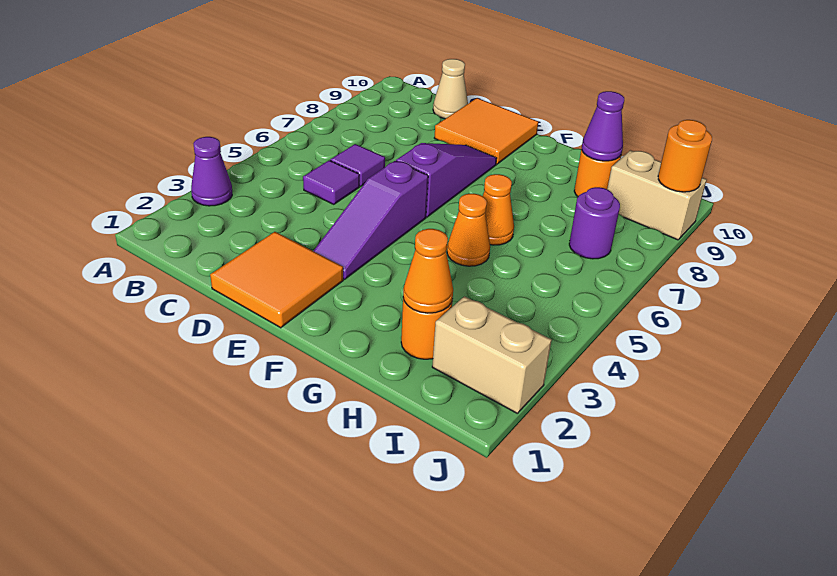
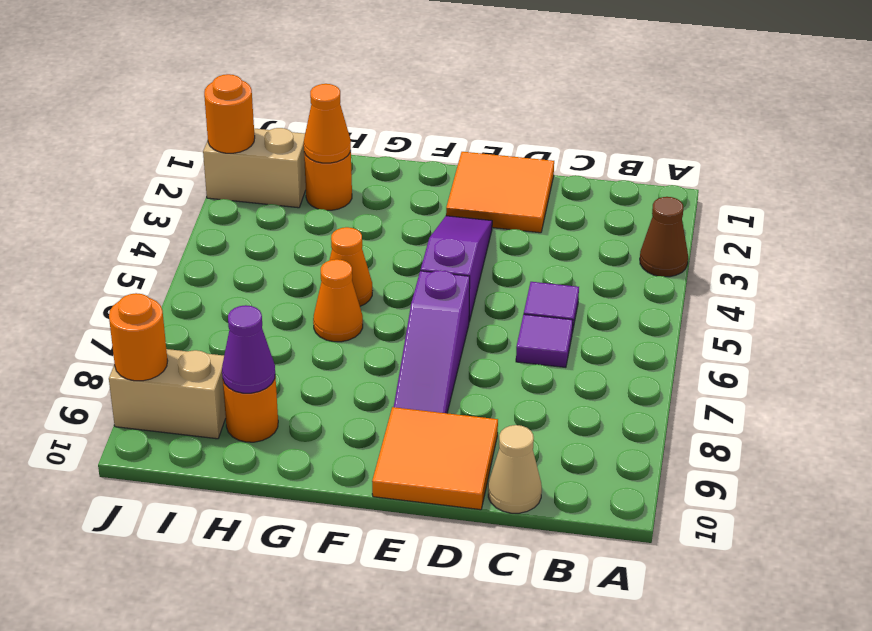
purple 1x1 cone [191,137,232,206] -> brown 1x1 cone [640,197,688,277]
purple 1x1 round brick [569,187,620,259] -> none
none -> orange 1x1 round brick [204,74,255,153]

